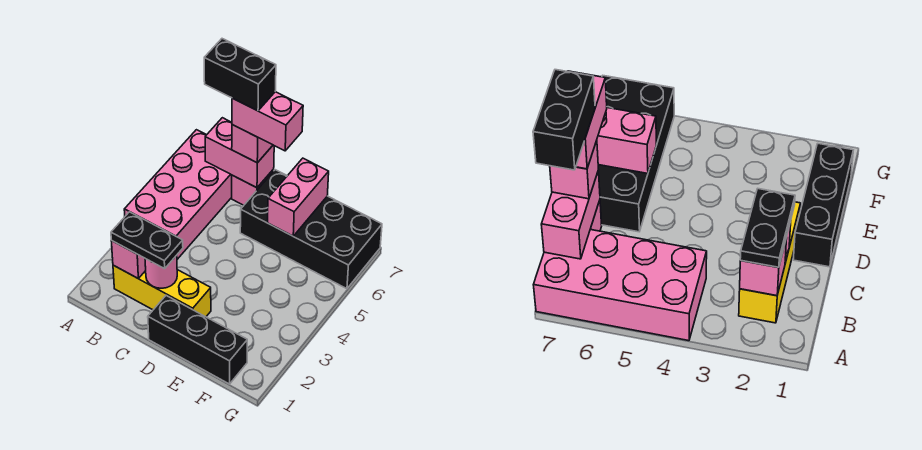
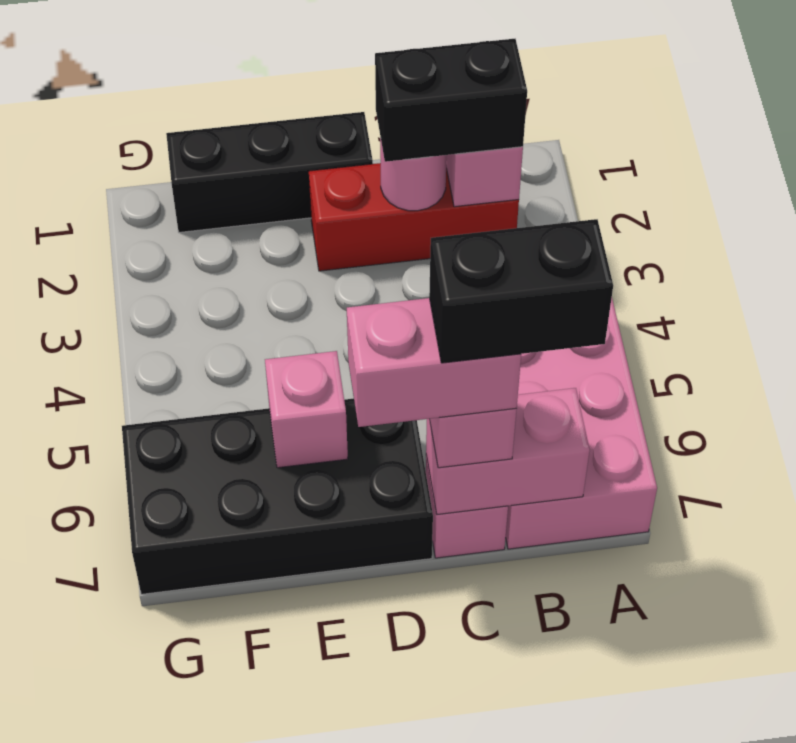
yellow 1x3 brick [113,265,211,317] -> red 1x3 brick [309,163,519,271]
black 1x2 plate [111,212,183,269] -> black 1x2 brick [375,39,527,162]
pink 1x2 brick [268,158,329,236] -> pink 1x1 brick [265,351,348,468]

